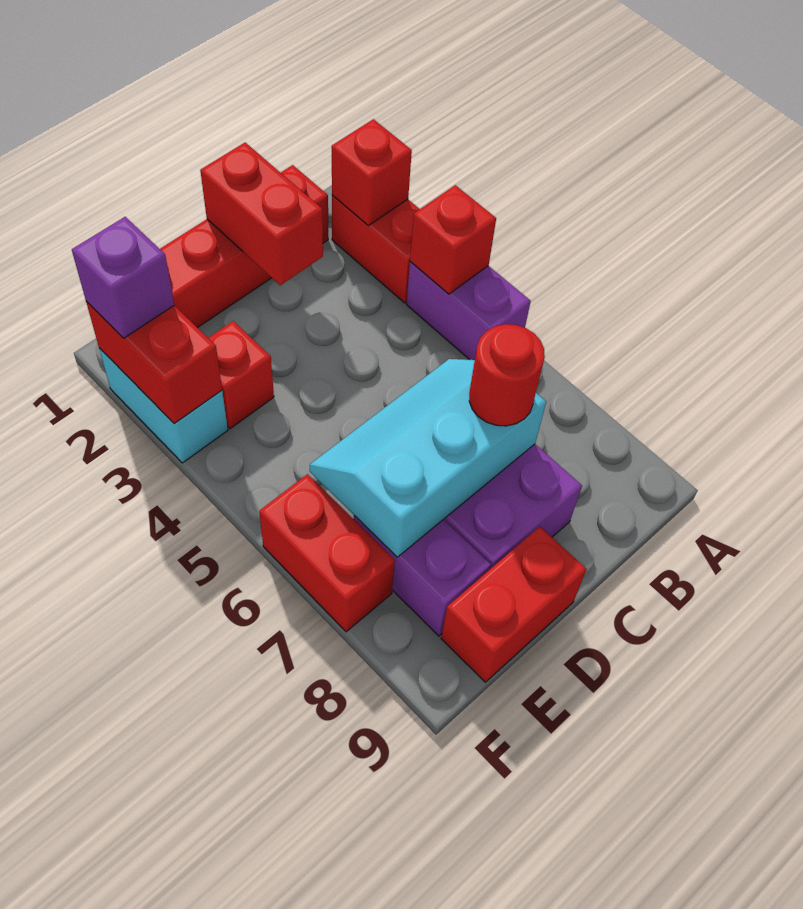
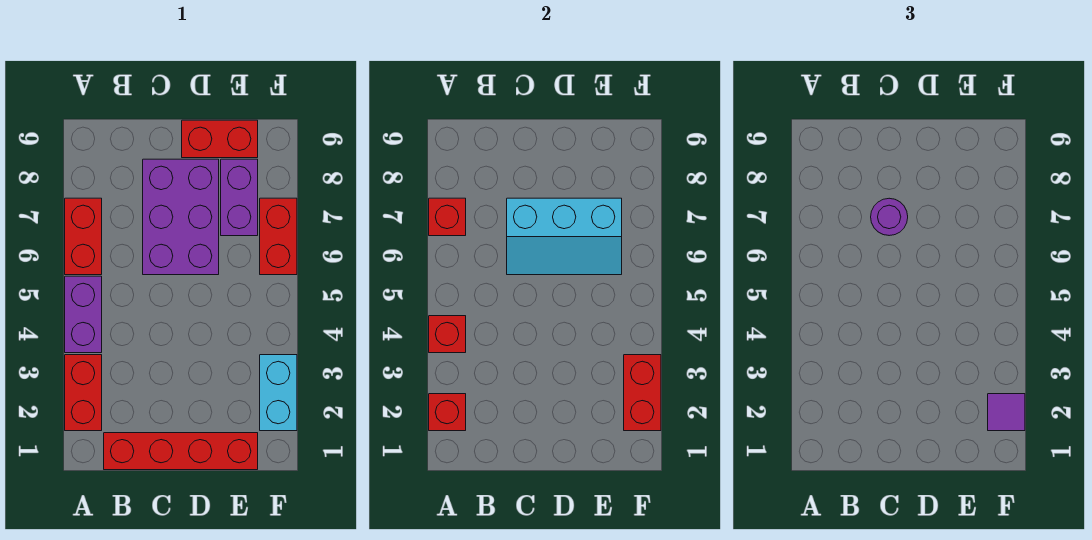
red 1x2 brick [200,143,323,285] -> red 1x2 brick moved to [65,198,102,275]
red 1x1 round brick [469,324,545,426] -> purple 1x1 round brick [871,198,908,236]
red 1x1 brick [209,321,274,429] -> red 1x1 brick moved to [429,198,466,236]
purple 1x1 brick [72,217,174,338] -> purple 1x1 tile [988,394,1025,431]

